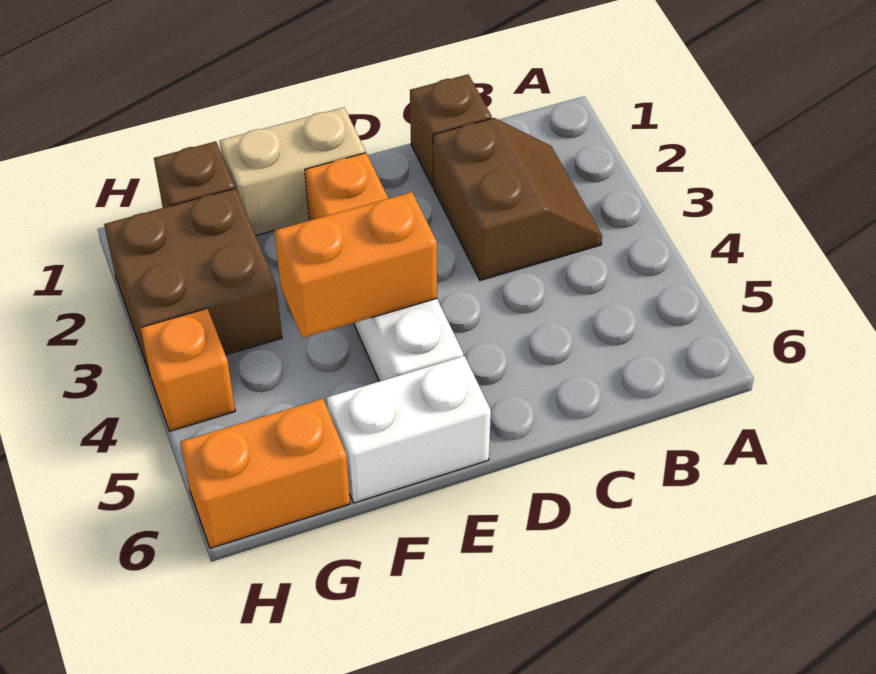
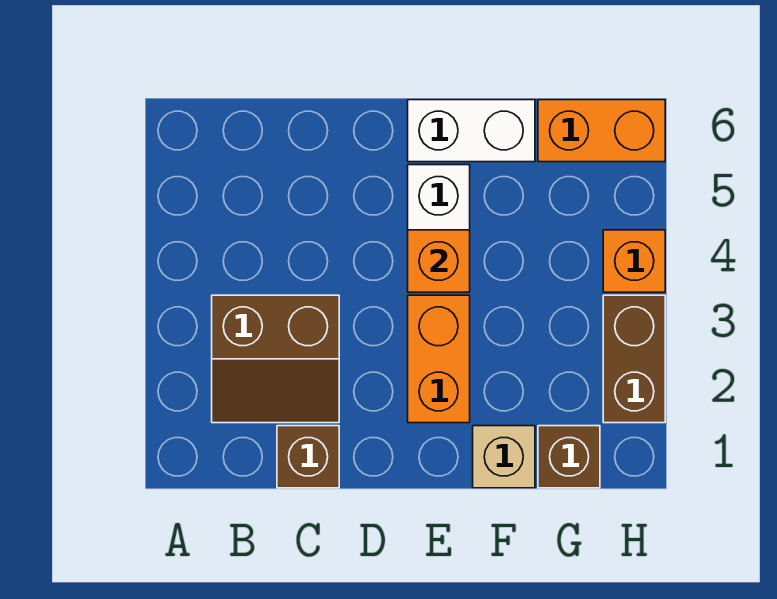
brown 2x2 slope [433,118,602,280] -> brown 2x2 slope turned to [212,295,339,423]
tan 1x2 brick [220,107,365,236] -> tan 1x1 brick [473,426,535,488]
orange 1x2 brick [275,192,437,338] -> orange 1x1 brick [408,230,470,292]
brown 2x2 brick [104,188,282,377] -> brown 1x2 brick [603,295,665,423]

